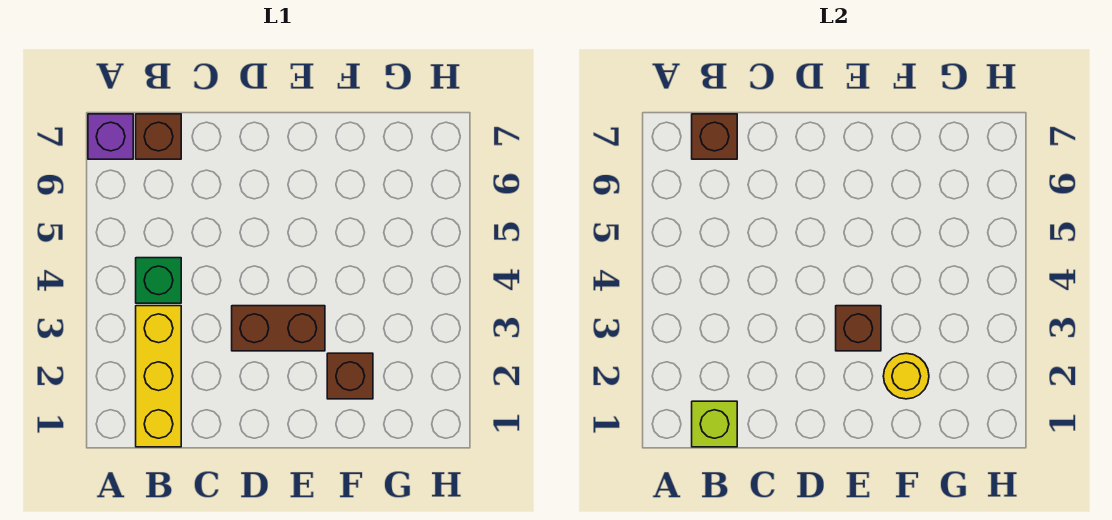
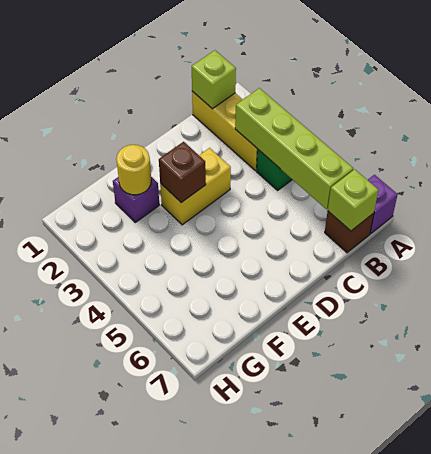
none -> lime 1x4 brick [235,88,353,209]
brown 1x1 brick [692,114,737,159] -> lime 1x1 brick [328,169,378,231]
brown 1x2 brick [232,306,325,351] -> yellow 1x2 brick [160,148,231,225]
brown 1x1 brick [327,353,373,399] -> purple 1x1 brick [113,177,159,222]

